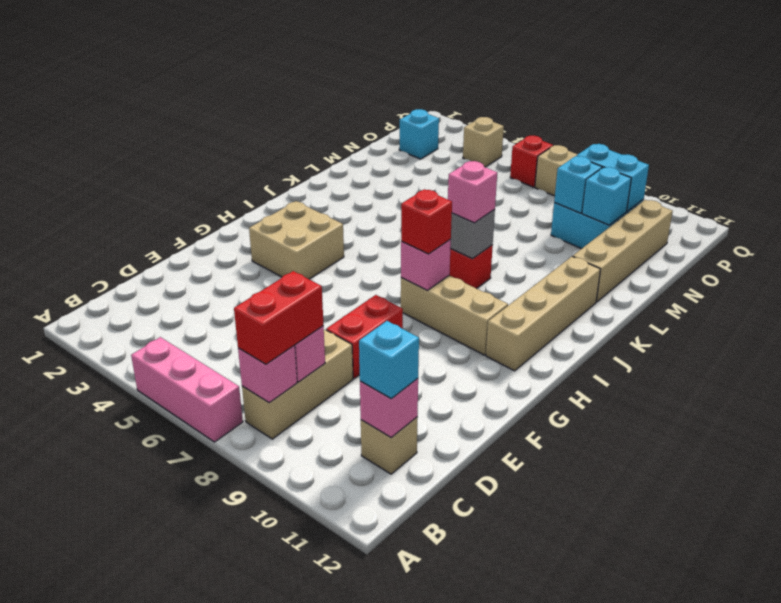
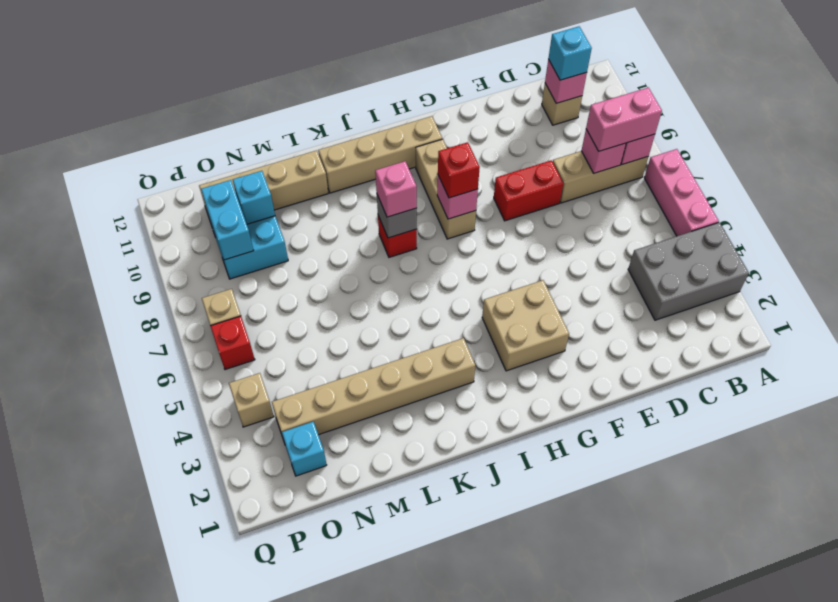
none -> grey 2x3 brick [628,222,749,320]
red 1x2 brick [234,271,323,364] -> pink 1x2 brick [586,88,662,151]
none -> tan 1x6 brick [272,338,475,440]
cyan 1x1 brick [554,156,602,213] -> none

